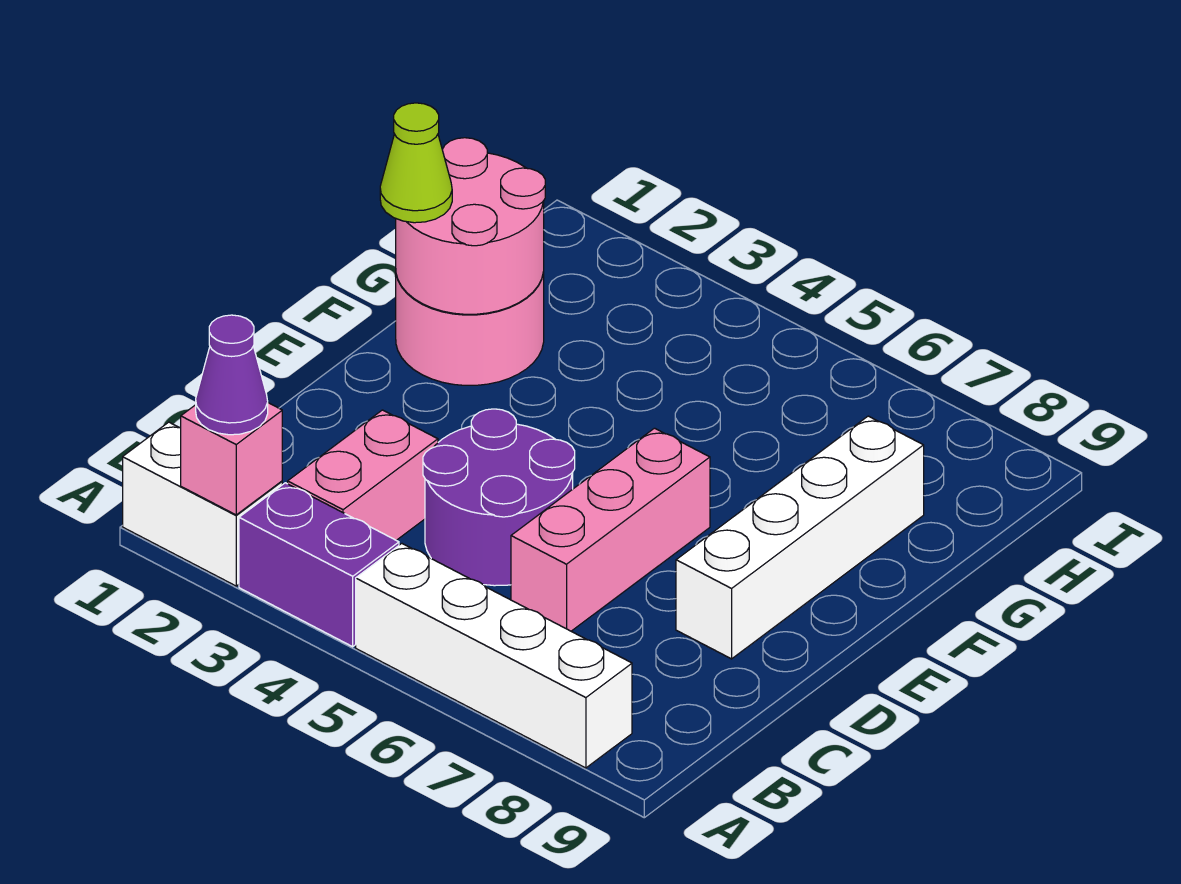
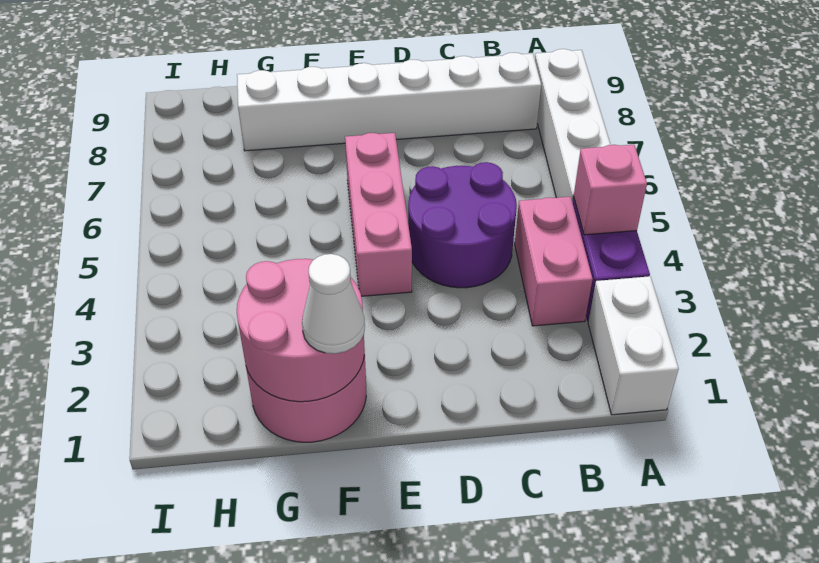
pink 1x1 brick [181,403,282,515] -> pink 1x1 brick moved to [574,145,647,235]
purple 1x1 cone [196,315,268,435] -> none
pink 1x2 brick [288,410,438,540] -> pink 1x2 brick turned to [515,197,593,326]
pink 1x3 brick [511,428,710,631] -> pink 1x3 brick turned to [345,133,412,296]
white 1x4 brick [676,416,924,659] -> white 1x6 brick [237,52,541,151]
lime 1x1 cone [380,103,452,223] -> white 1x1 cone [302,254,365,354]

